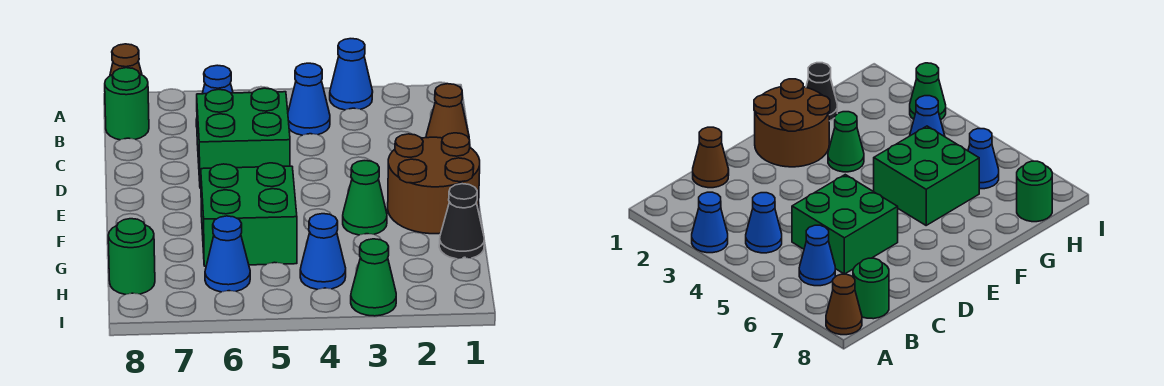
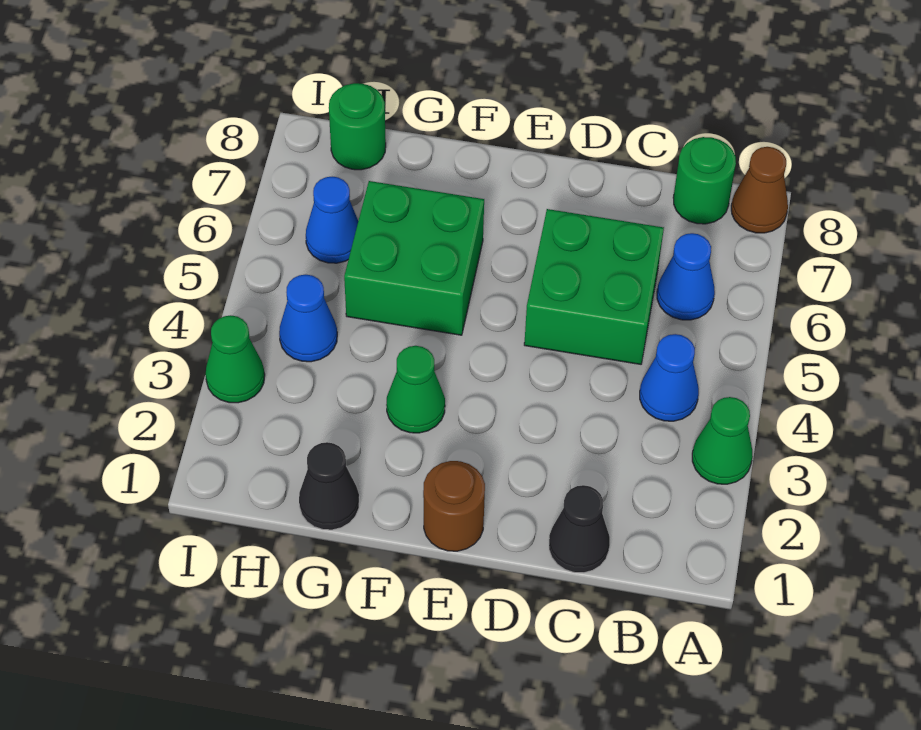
blue 1x1 cone [330,39,373,110] -> green 1x1 cone [692,397,753,484]
brown 1x1 cone [426,84,469,138] -> black 1x1 cone [549,485,610,573]
brown 2x2 round brick [388,133,480,234] -> brown 1x1 round brick [423,461,485,551]

